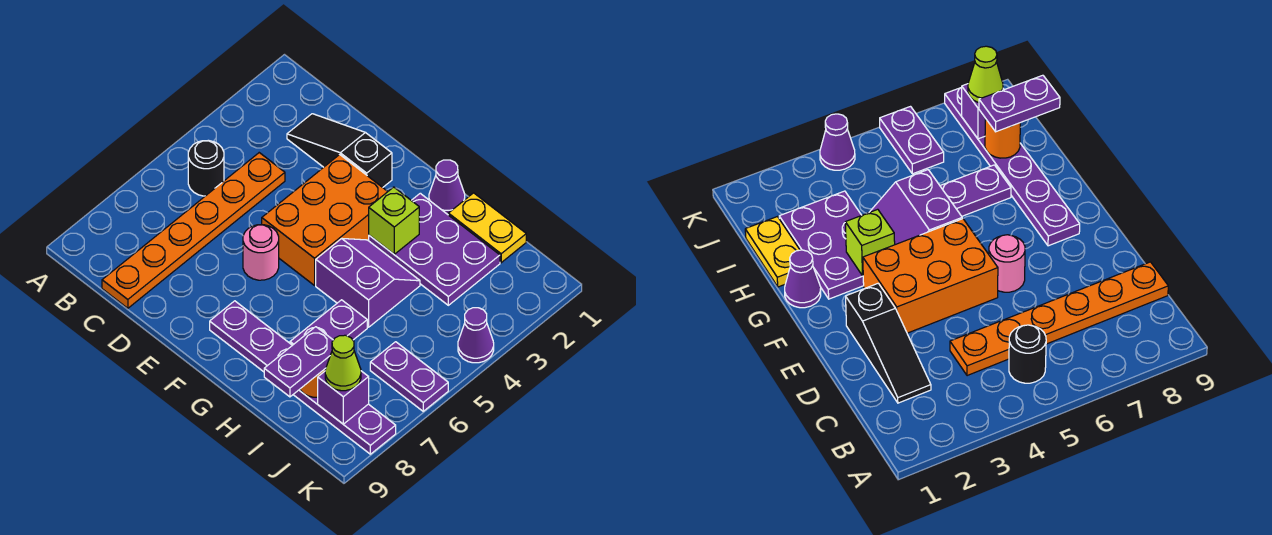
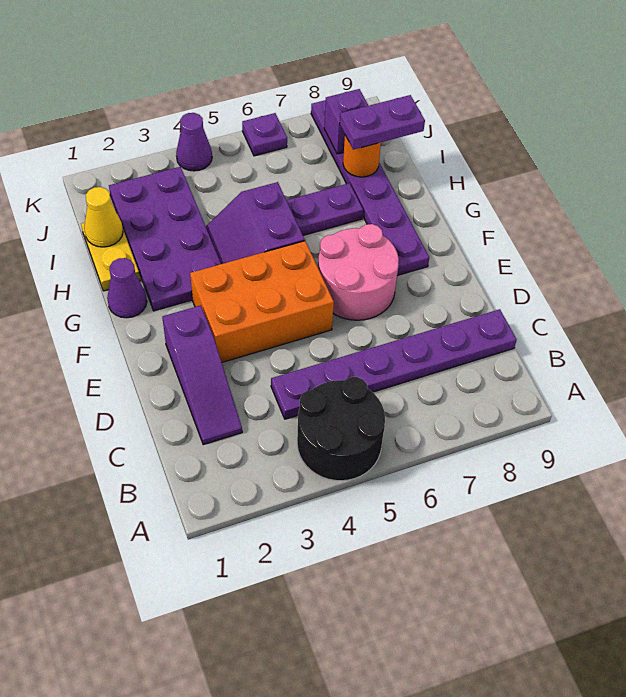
black 1x1 round brick [188,140,224,196] -> black 2x2 round brick [297,377,385,481]
black 1x3 slope [287,114,392,187] -> purple 1x3 slope [162,305,242,445]
orange 1x6 plate [102,153,285,308] -> purple 1x6 plate [271,309,517,419]
pink 1x1 round brick [243,225,279,280] -> pink 2x2 round brick [318,224,399,320]
purple 2x3 plate [369,193,500,305] -> purple 2x4 plate [109,167,221,311]
lime 1x1 brick [369,187,419,254] -> none
none -> yellow 1x1 cone [84,187,123,247]
purple 1x2 plate [370,342,448,411] -> purple 1x1 plate [242,113,287,156]
lime 1x1 cone [325,335,361,391] -> none

